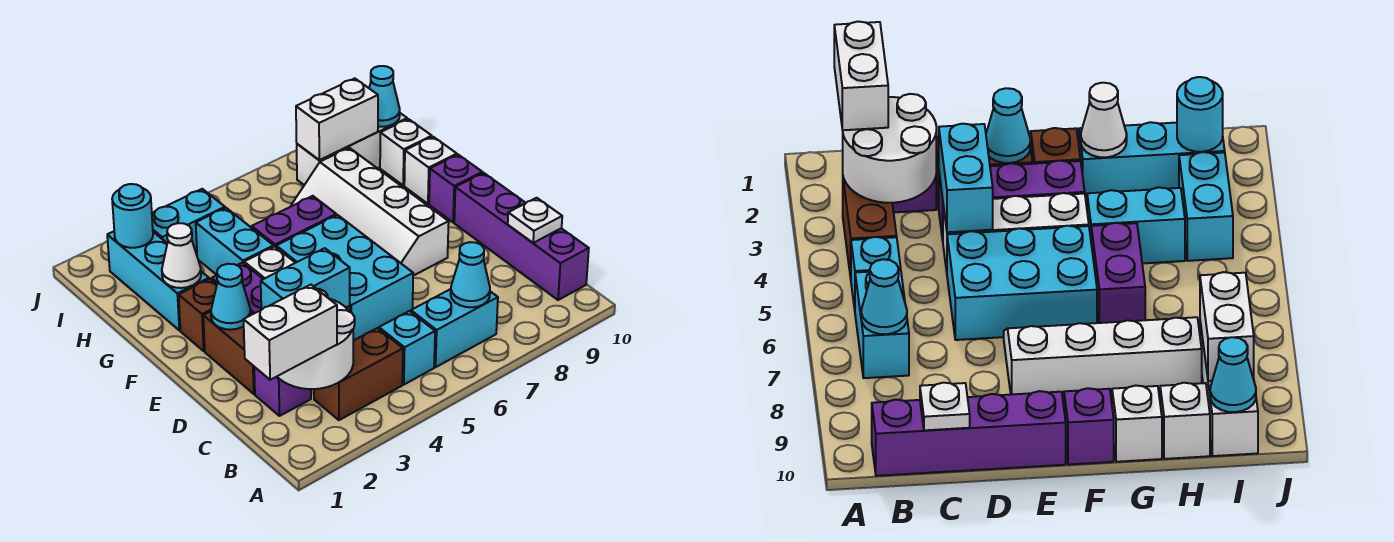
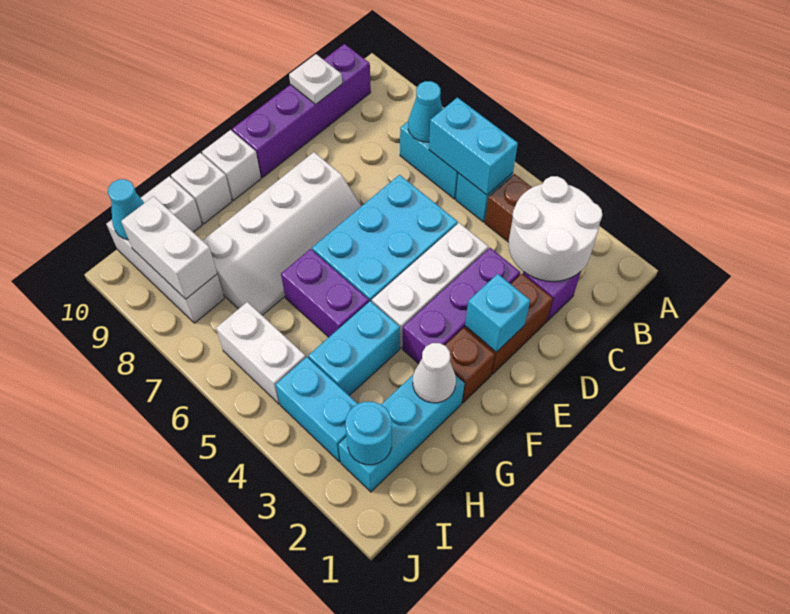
white 1x2 brick [244,285,337,380] -> white 1x2 brick moved to [216,302,306,404]
cyan 1x2 brick [261,248,350,310] -> cyan 1x2 brick moved to [429,98,518,195]
cyan 1x1 cone [211,264,251,330] -> cyan 1x1 brick [465,274,530,352]
purple 1x1 brick [429,155,482,222] -> white 1x1 brick [202,130,261,200]

